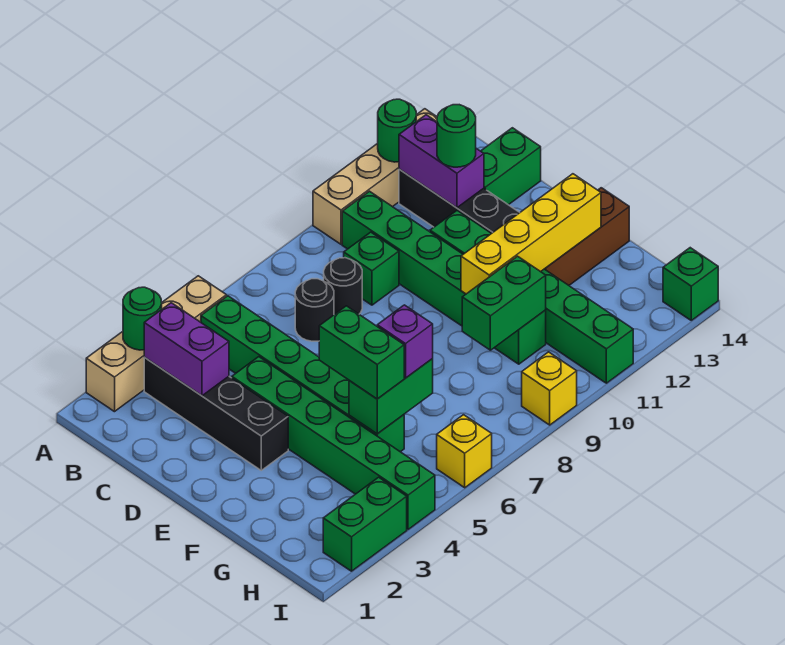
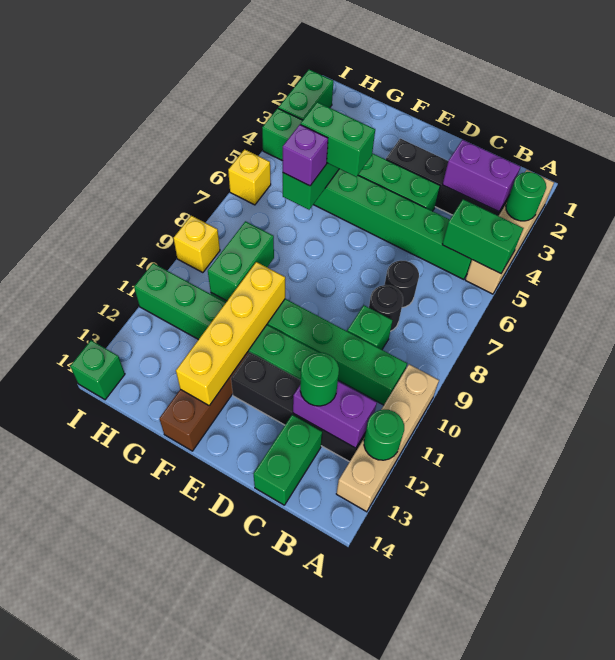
none -> green 1x2 brick [442,199,523,274]

